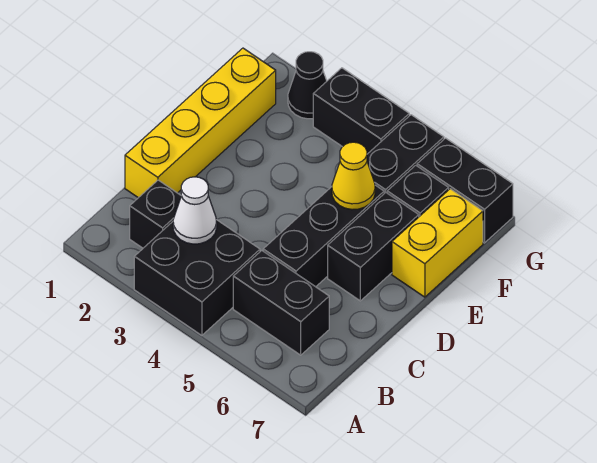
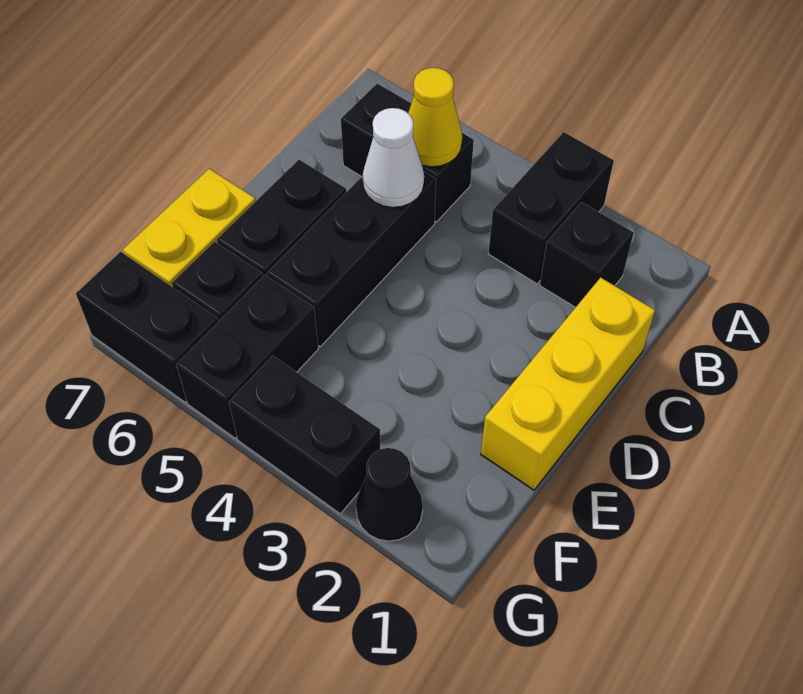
black 2x2 brick [134,220,260,335] -> black 1x2 brick [488,132,614,284]
white 1x1 cone [173,177,217,244] -> white 1x1 cone moved to [363,108,424,207]
yellow 1x4 brick [125,48,276,198] -> yellow 1x3 brick [481,278,655,490]
yellow 1x1 cone [332,142,375,210] -> yellow 1x1 cone moved to [408,68,462,167]

